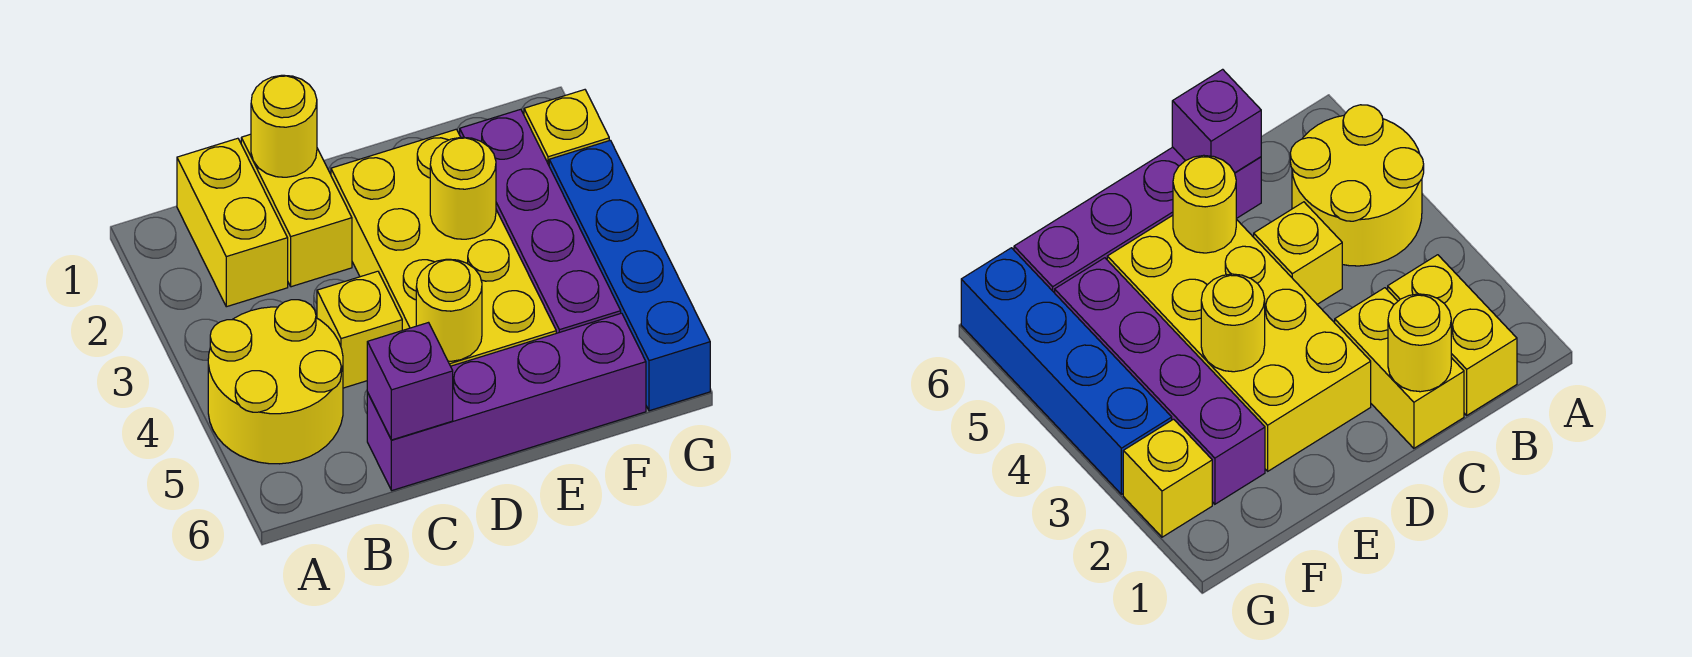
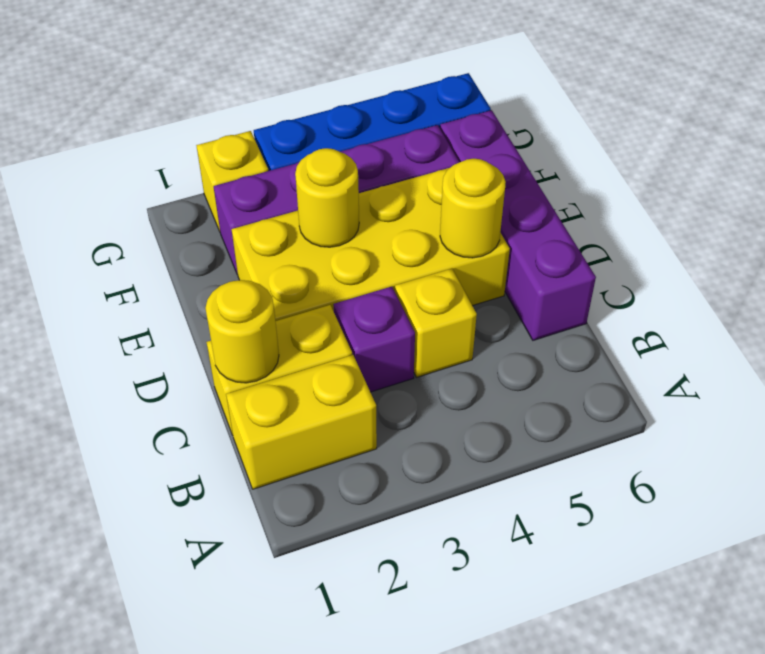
yellow 2x2 round brick [208,300,343,464] -> none
purple 1x1 brick [367,323,453,440] -> purple 1x1 brick moved to [333,287,415,392]

